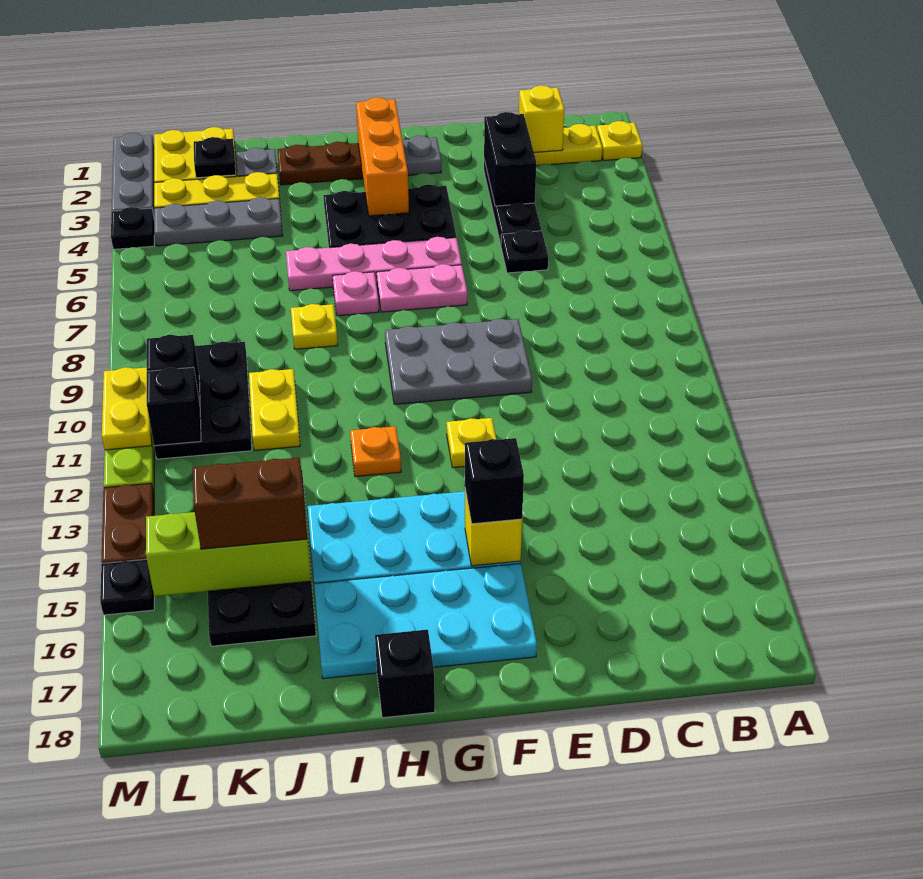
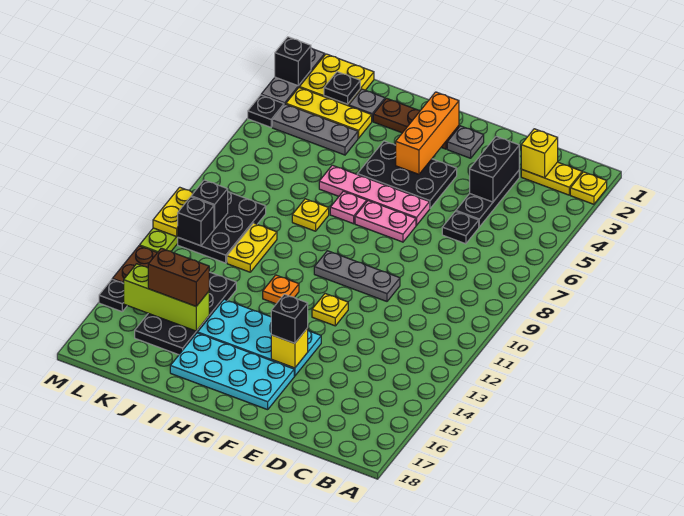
grey 2x3 plate [385,319,532,404] -> grey 1x3 plate [314,251,400,301]
black 1x1 brick [375,630,435,718] -> black 1x1 brick moved to [275,37,311,86]

